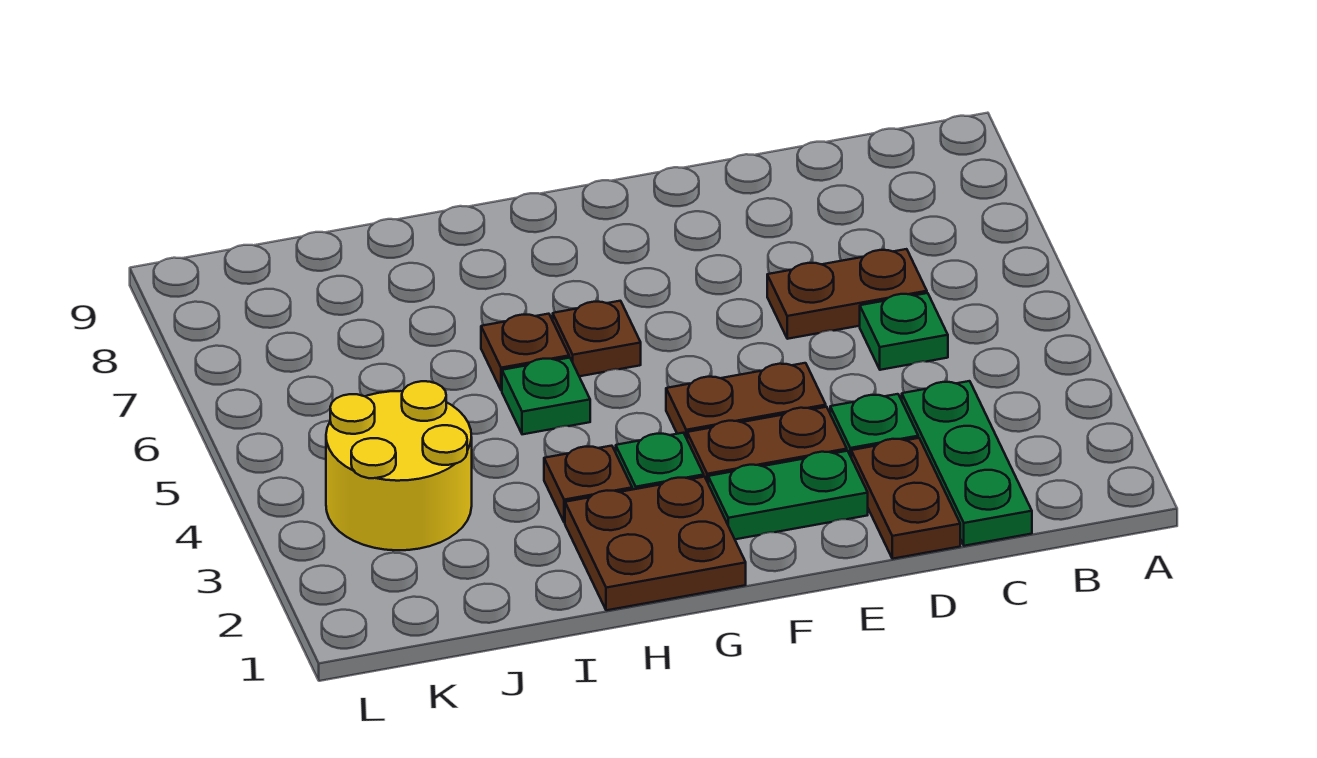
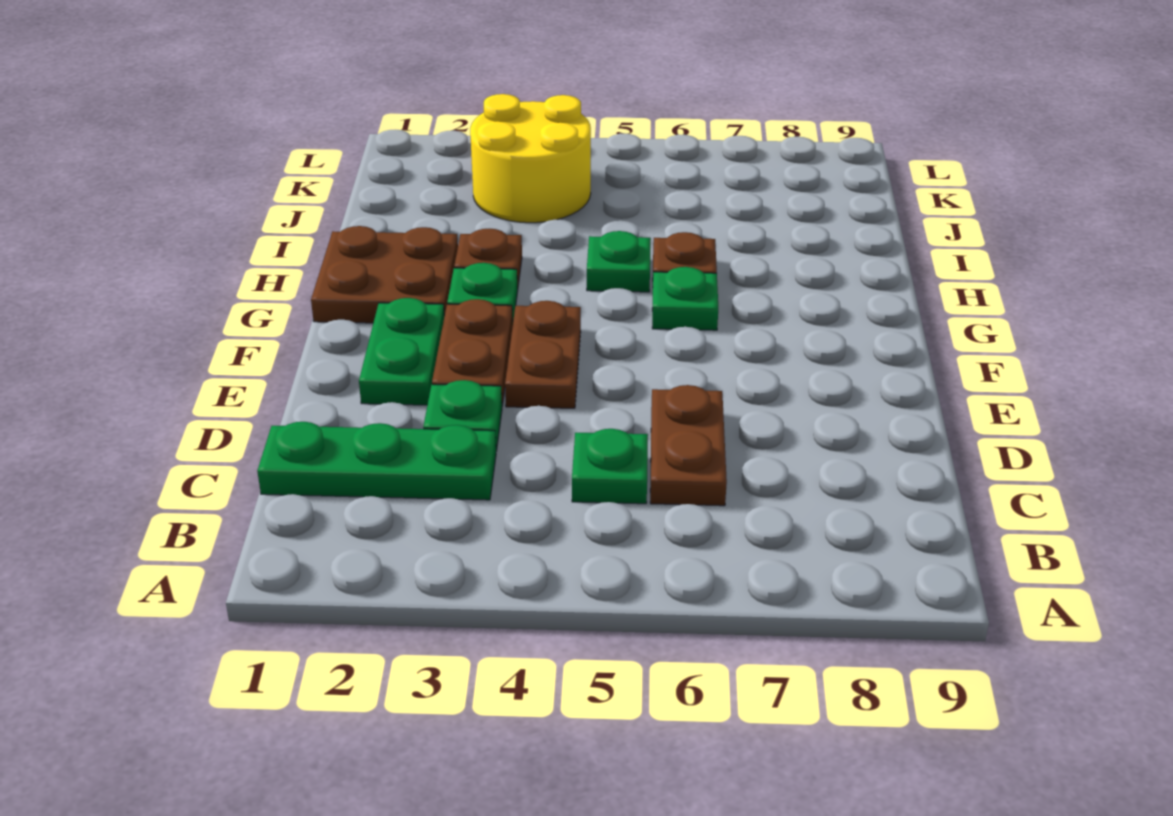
brown 1x2 plate [851,438,960,559] -> none
brown 1x1 plate [553,301,641,376] -> green 1x1 plate [652,267,718,330]

